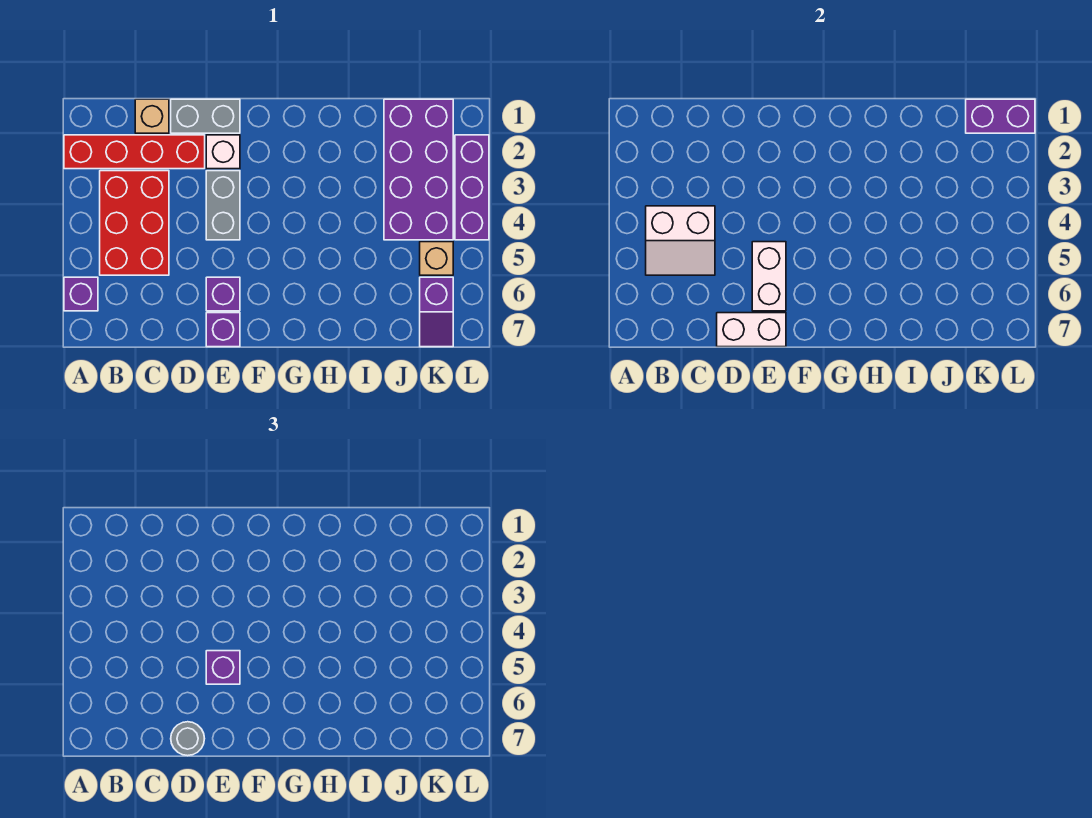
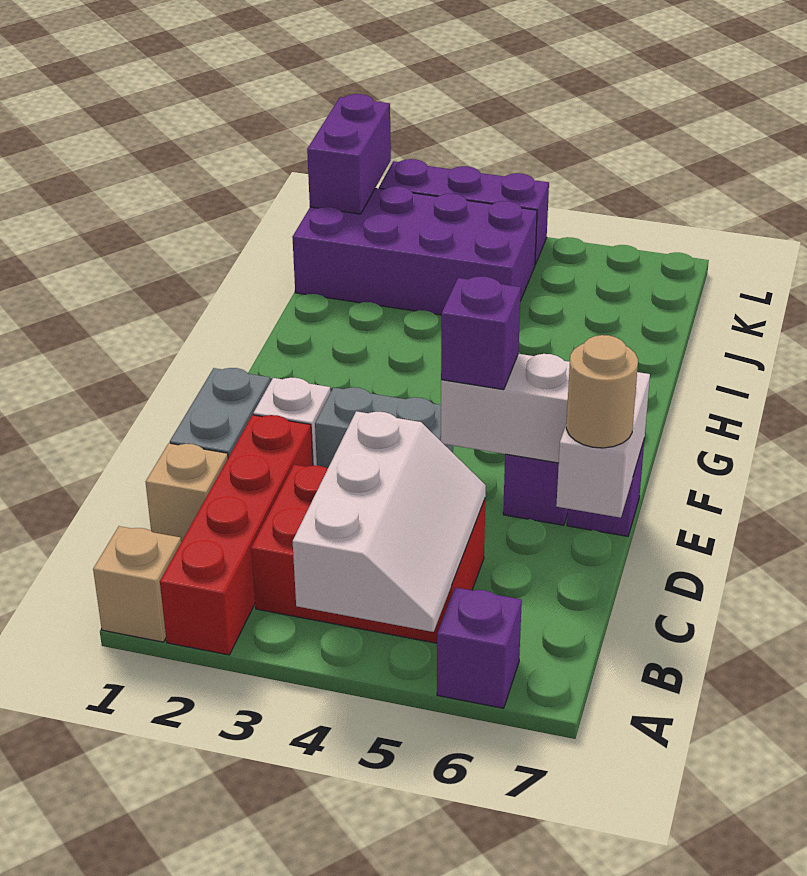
white 2x2 slope [646,206,715,275] -> white 2x3 slope [293,411,486,632]
grey 1x1 round brick [171,722,205,756] -> tan 1x1 round brick [566,335,638,448]
tan 1x1 brick [420,242,453,275] -> tan 1x1 brick moved to [93,526,181,642]
purple 1x2 slope [420,277,453,347] -> none

